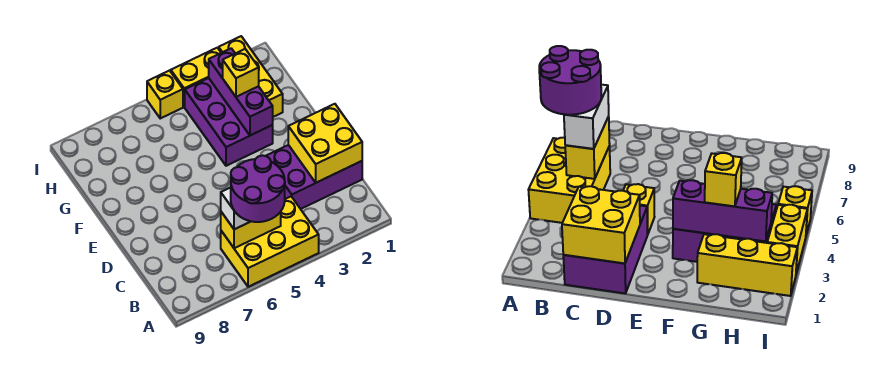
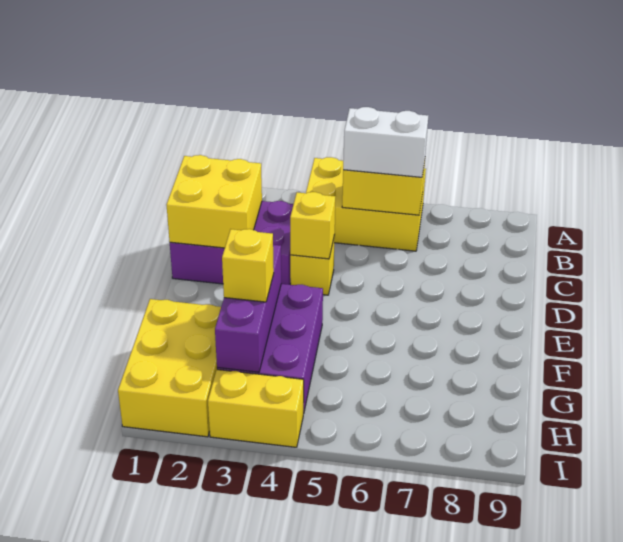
purple 2x2 round brick [231,155,285,222] -> none
yellow 1x3 brick [219,36,283,117] -> yellow 2x3 brick [118,299,221,437]
yellow 1x1 brick [147,71,183,118] -> yellow 1x1 brick moved to [290,192,335,259]

